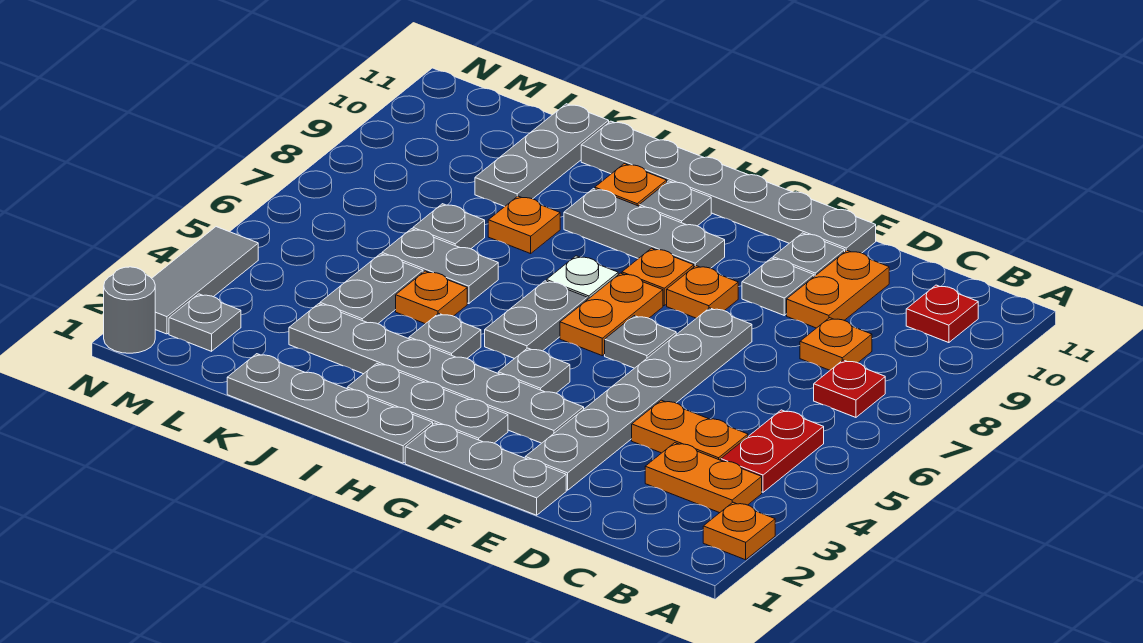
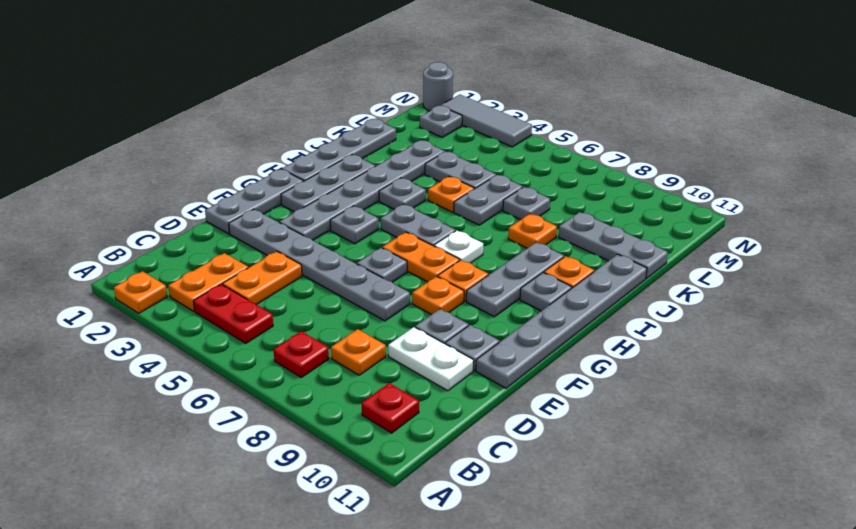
orange 1x2 plate [787,251,889,328] -> white 1x2 plate [388,327,474,391]

